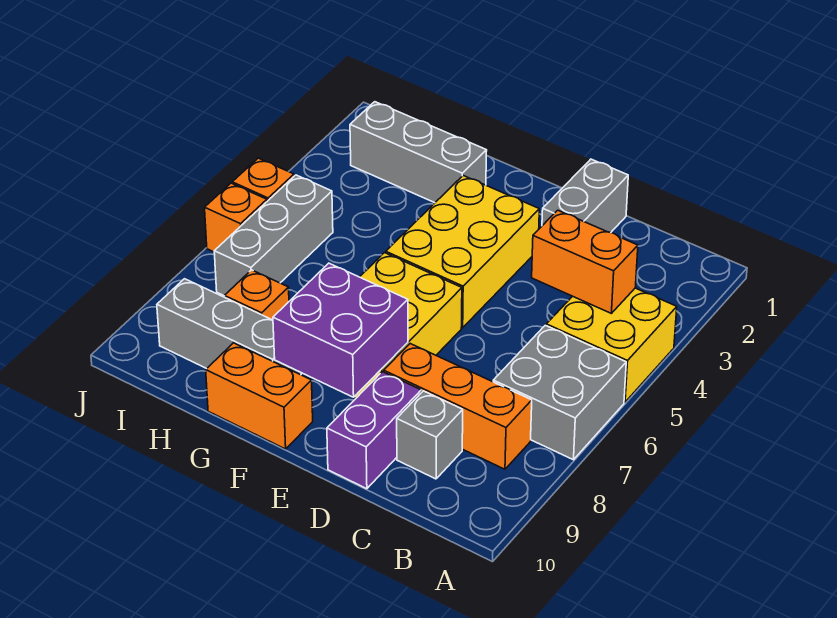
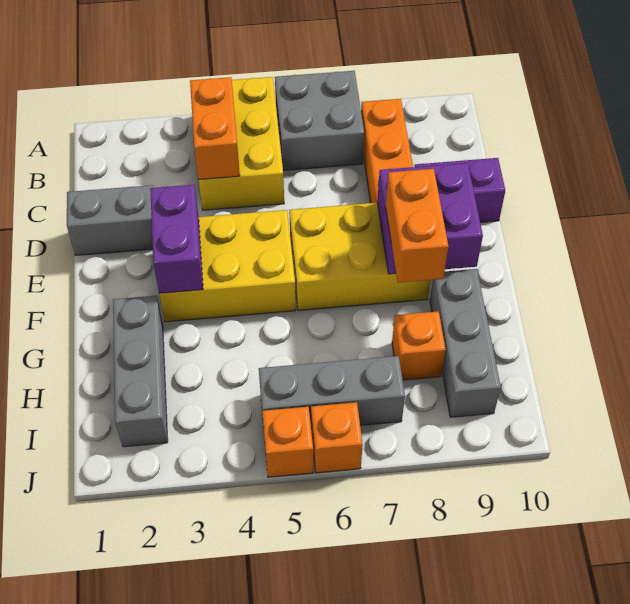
yellow 2x2 brick [546,288,677,402] -> yellow 2x3 brick [199,77,284,210]
grey 1x1 brick [397,391,463,479] -> none
none -> purple 1x2 brick [150,185,203,293]
orange 1x2 brick [206,343,313,449] -> orange 1x2 brick moved to [386,169,448,283]

